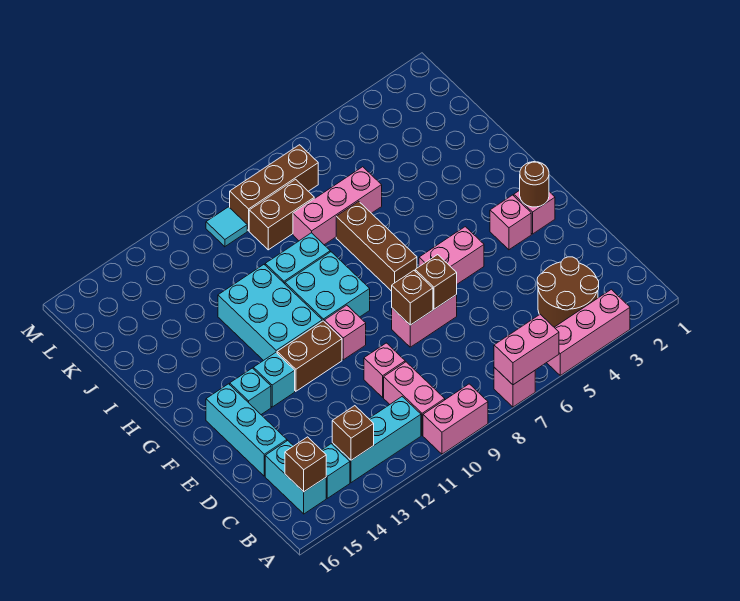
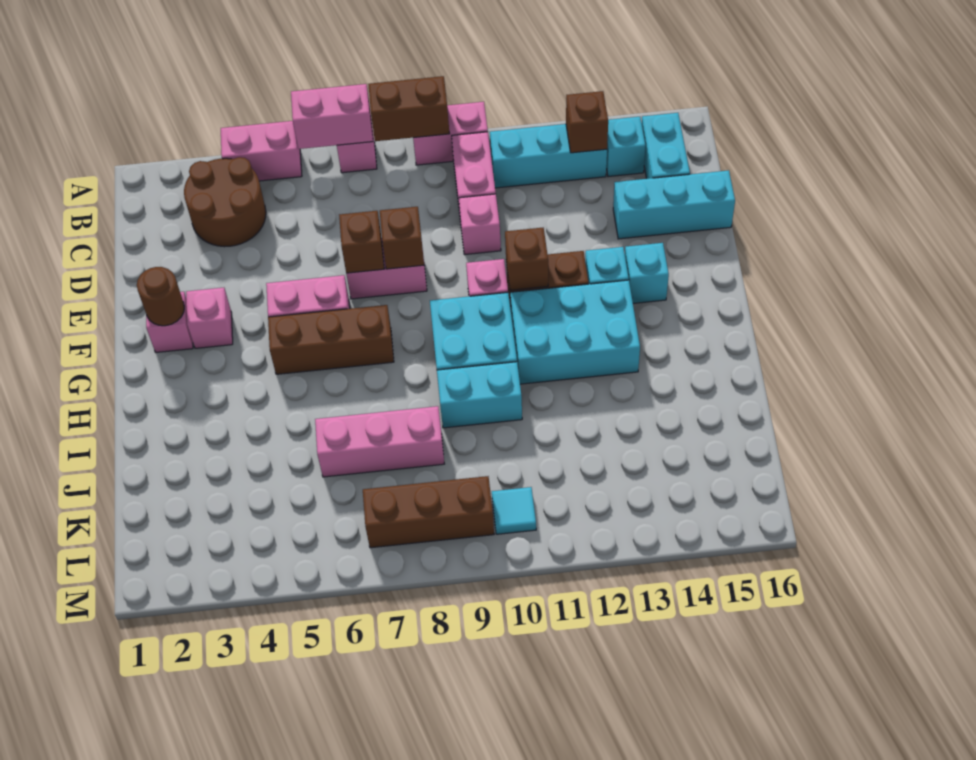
pink 1x3 brick [547,289,630,375] -> pink 1x2 brick [221,121,302,181]
brown 1x1 brick [285,437,326,492] -> brown 1x1 brick moved to [505,228,548,290]
cyan 1x3 brick [206,384,287,476] -> cyan 1x3 brick turned to [613,170,735,239]
brown 1x3 brick [336,201,417,291] -> brown 1x3 brick turned to [268,305,394,374]
cyan 2x3 brick [218,265,322,361] -> cyan 2x3 brick turned to [510,280,640,384]
brown 1x2 brick [249,179,314,250] -> brown 1x2 brick moved to [368,76,450,141]

